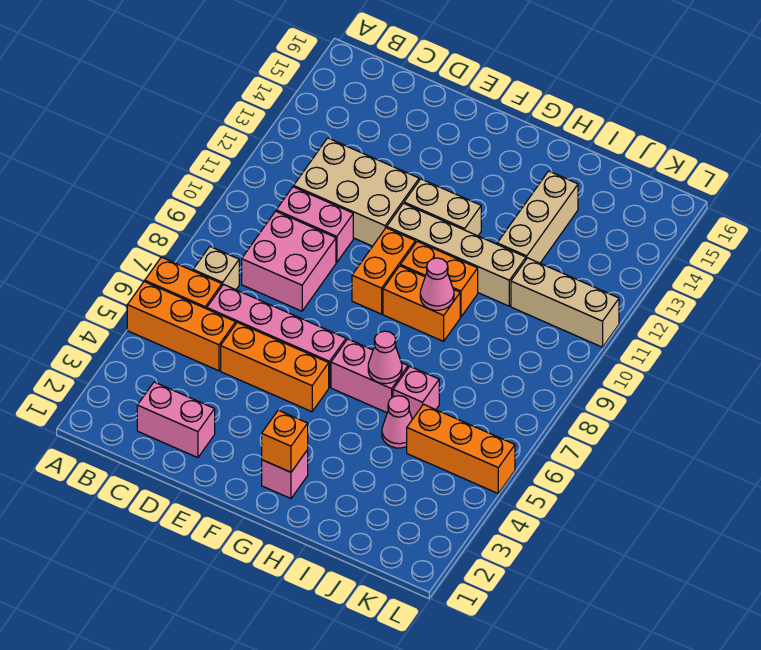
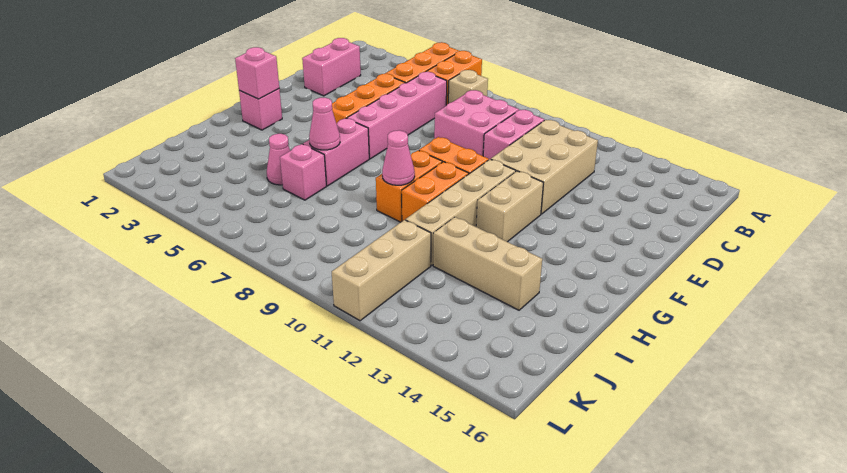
orange 1x1 brick [262,410,308,472] -> pink 1x1 brick [235,47,279,99]
orange 1x3 brick [407,404,515,493] -> none

